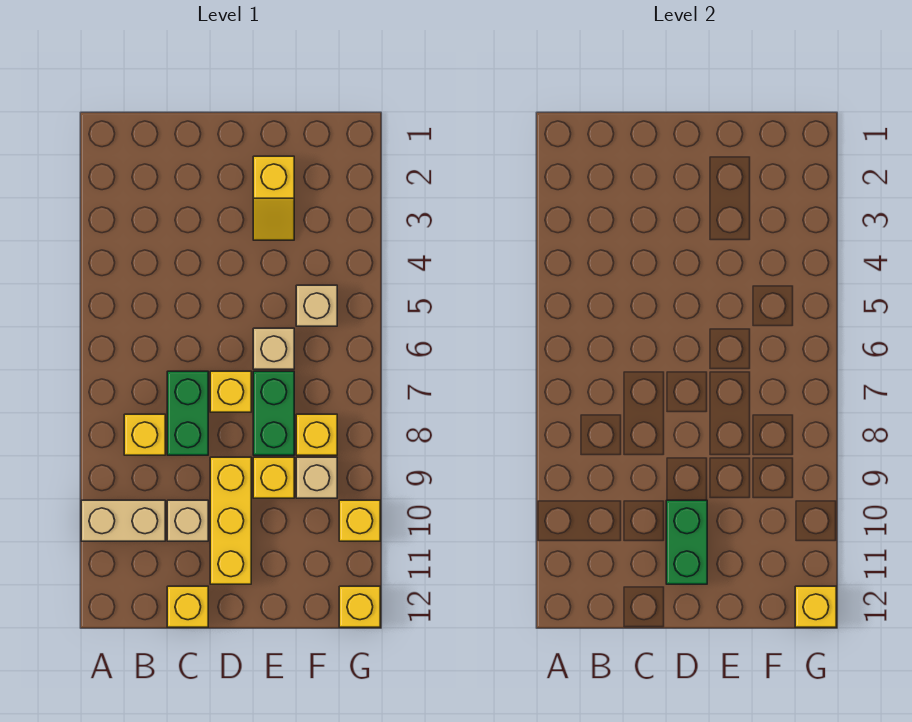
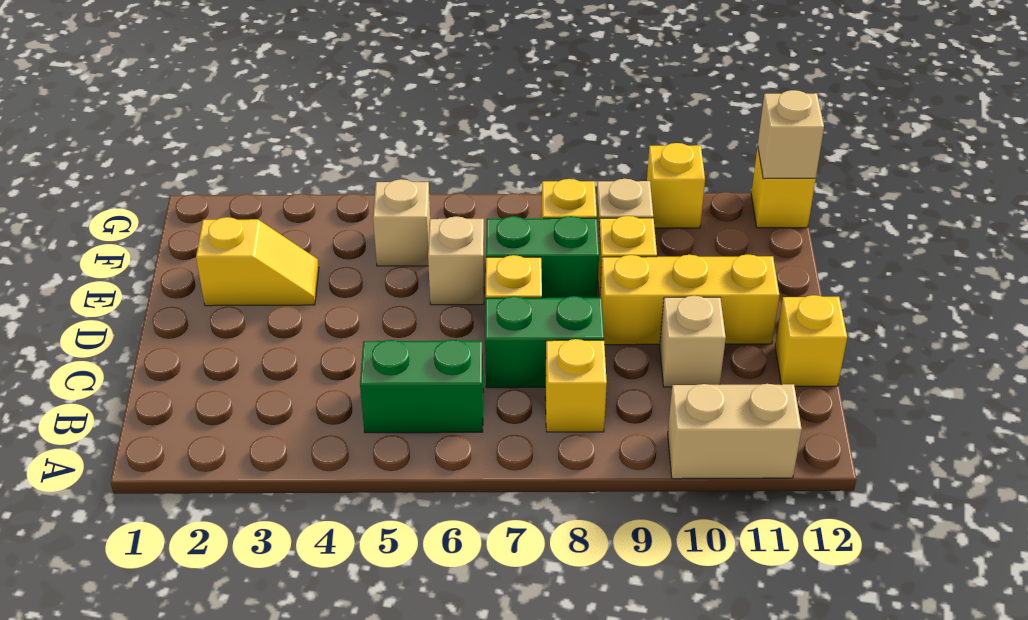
tan 1x2 brick [81,500,165,541] -> tan 1x2 brick turned to [668,384,802,479]
green 1x2 brick [666,500,707,584] -> green 1x2 brick moved to [360,340,483,433]
yellow 1x1 brick [795,586,836,627] -> tan 1x1 brick [758,90,824,179]

